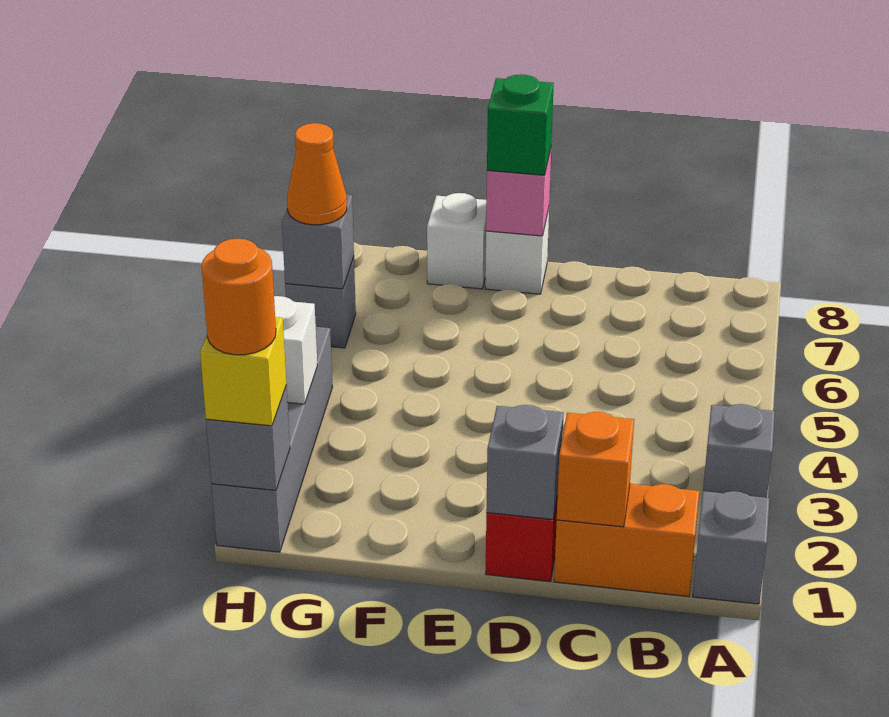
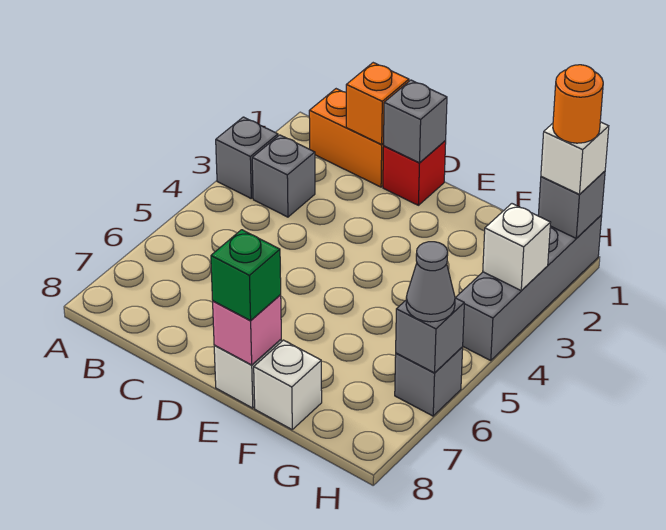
grey 1x1 brick [693,491,770,604] -> grey 1x1 brick moved to [252,135,315,217]
yellow 1x1 brick [200,317,286,426] -> white 1x1 brick [541,122,609,194]
orange 1x1 cone [287,123,347,225] -> grey 1x1 cone [406,242,455,322]

